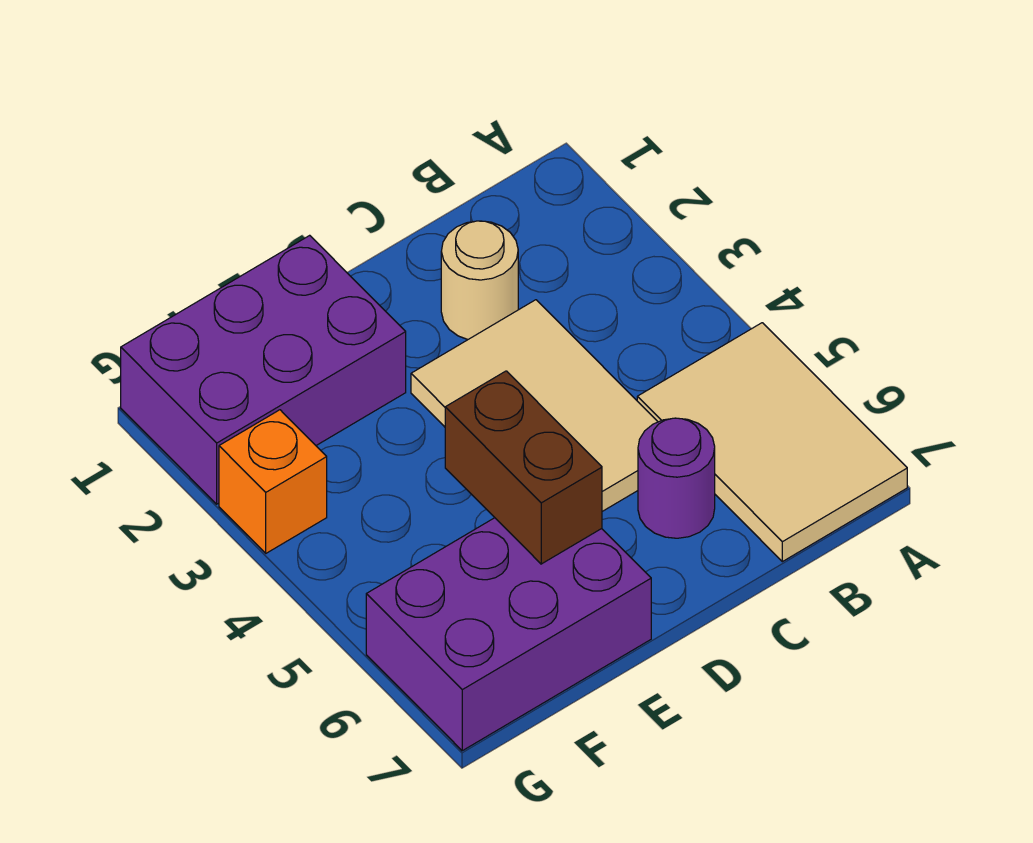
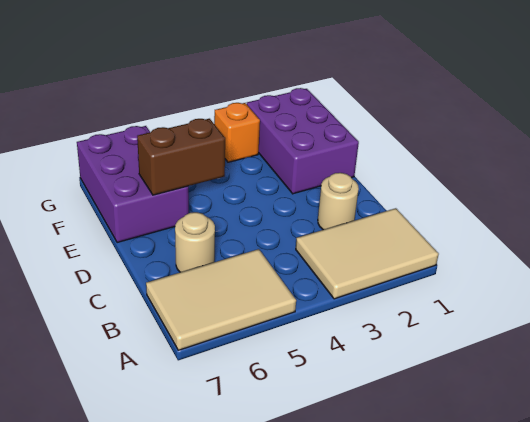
tan 2x3 tile [411,300,658,511] -> tan 2x3 tile moved to [296,208,439,299]
purple 1x1 round brick [638,418,715,538] -> tan 1x1 round brick [175,212,215,272]

